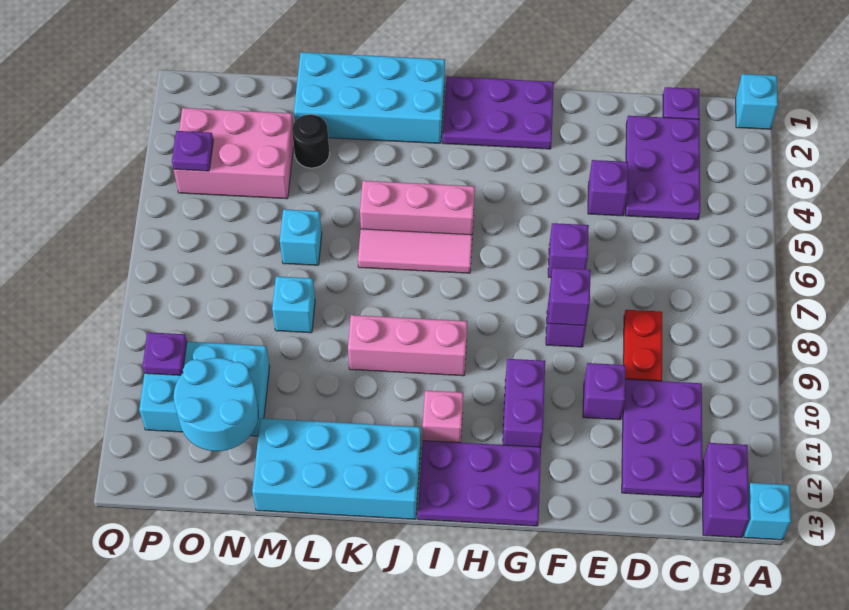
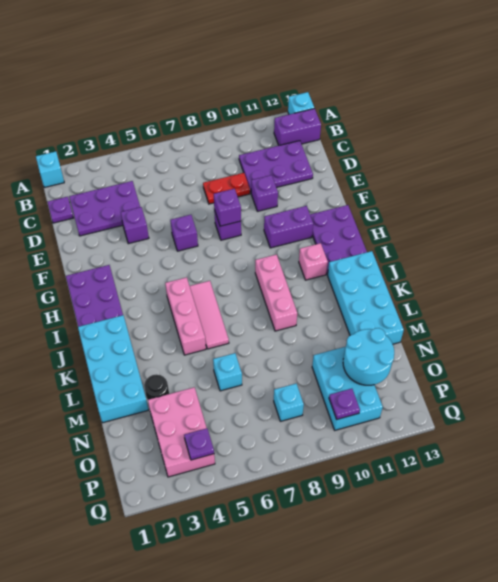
cyan 1x1 brick [272,276,315,333] -> cyan 1x1 brick moved to [274,384,304,421]

